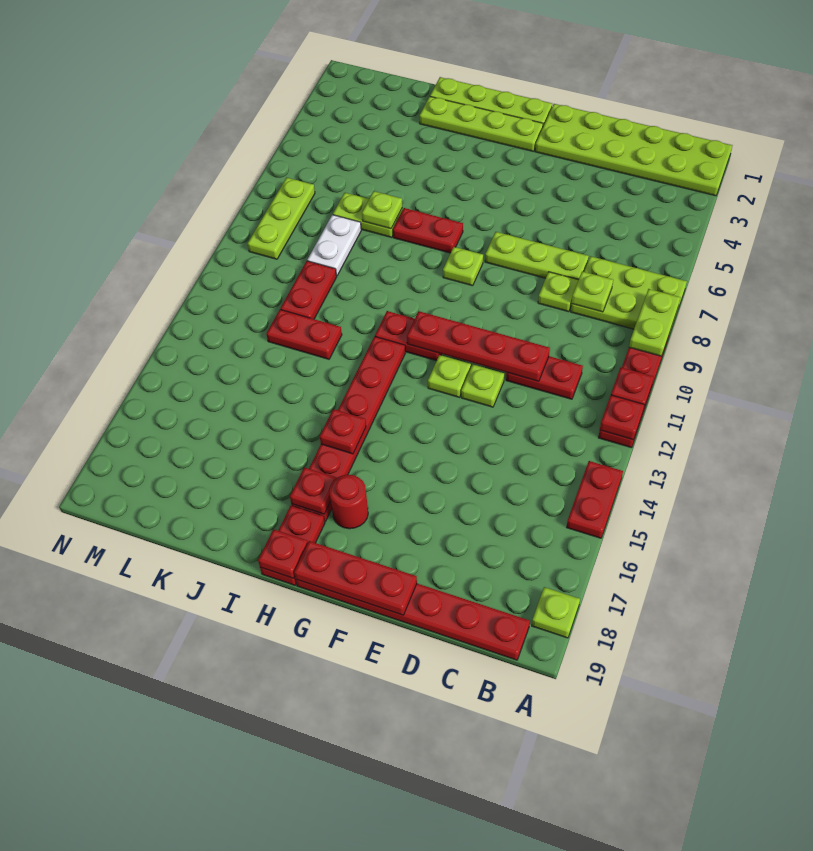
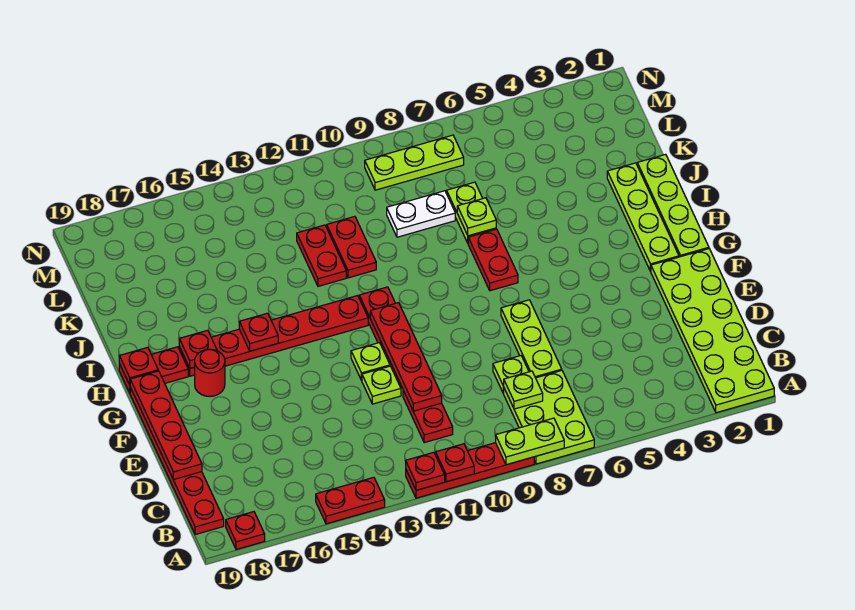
lime 1x1 plate [532,587,580,638] -> red 1x1 plate [226,512,265,550]
red 1x3 plate [294,541,417,615] -> red 1x4 plate [130,371,202,480]
lime 1x1 plate [443,247,483,286] -> none
red 1x2 plate [280,261,337,319] -> red 1x2 plate turned to [327,216,376,278]

